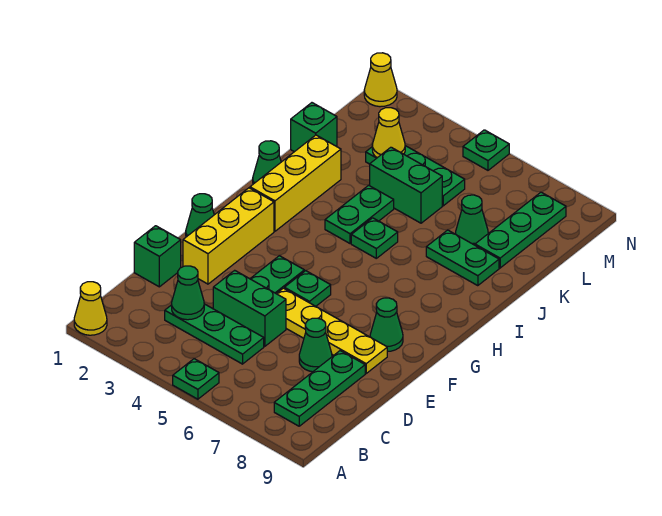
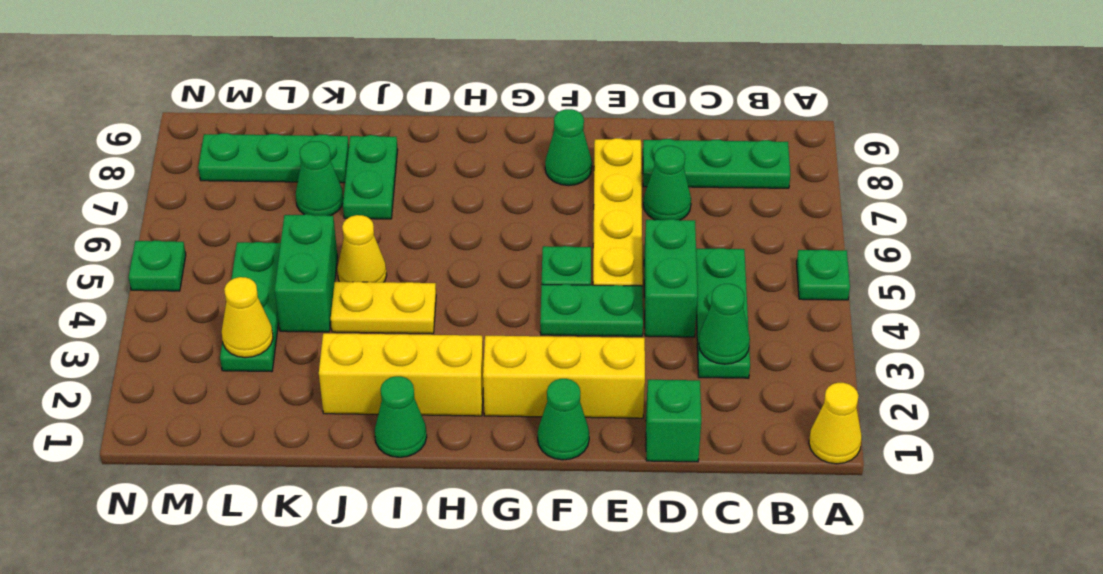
green 1x2 plate [325,185,394,243] -> yellow 1x2 plate [331,282,436,334]
green 1x1 plate [351,218,398,258] -> none
green 1x1 brick [291,103,337,152] -> none
yellow 1x1 cone [364,53,397,107] -> yellow 1x1 cone moved to [337,215,387,282]

